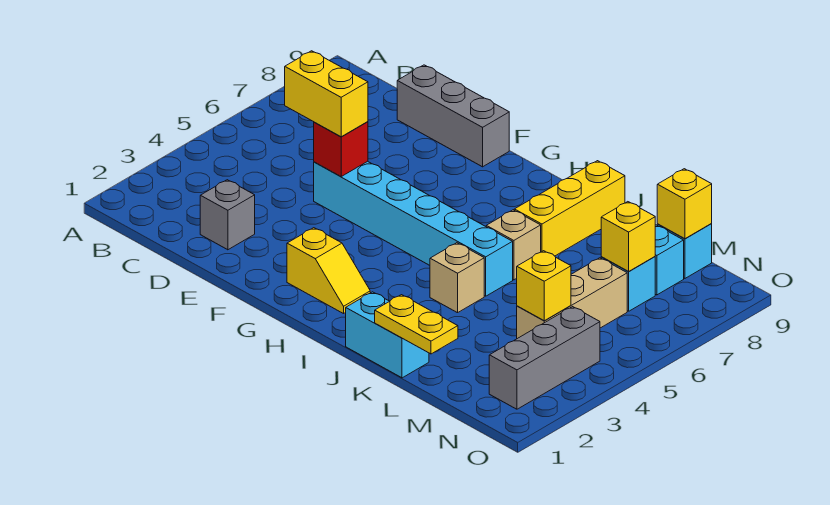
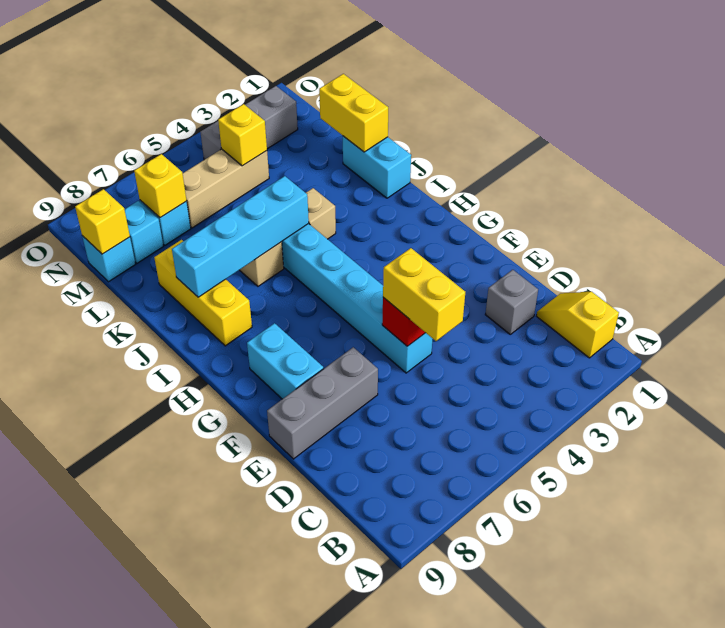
grey 1x3 brick [397,65,509,167] -> grey 1x3 brick turned to [267,347,378,459]
none -> cyan 1x2 brick [247,323,324,399]
yellow 1x2 slope [287,228,370,314] -> yellow 1x2 slope moved to [537,292,619,358]
none -> cyan 1x4 brick [172,176,309,297]
yellow 1x3 brick [514,161,625,256] -> yellow 1x3 brick turned to [154,240,252,346]
yellow 1x2 plate [375,295,458,354] -> yellow 1x2 brick [319,74,388,152]

